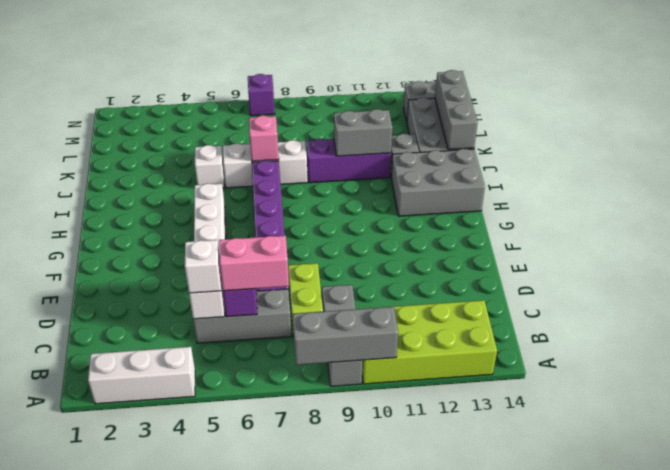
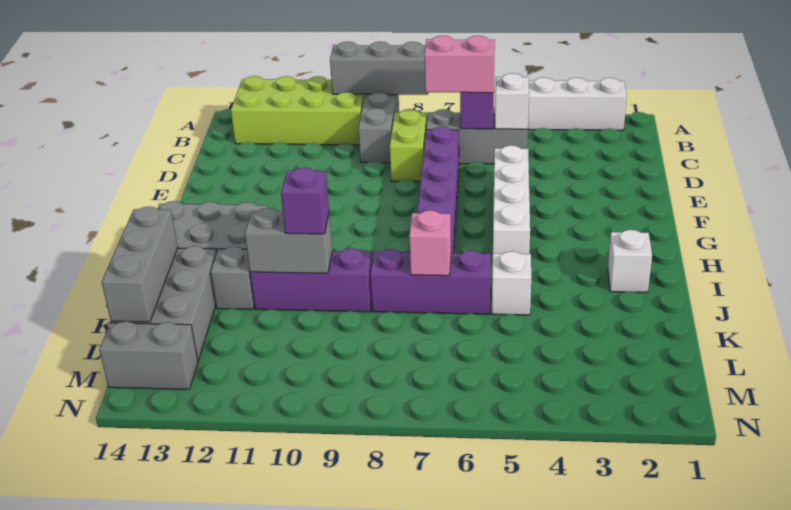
white 1x1 brick [185,240,221,293] -> white 1x1 brick moved to [608,230,652,292]
white 1x3 brick [223,140,308,188] -> purple 1x3 brick [370,249,491,314]
purple 1x1 brick [248,74,275,116] -> purple 1x1 brick moved to [281,167,329,234]

